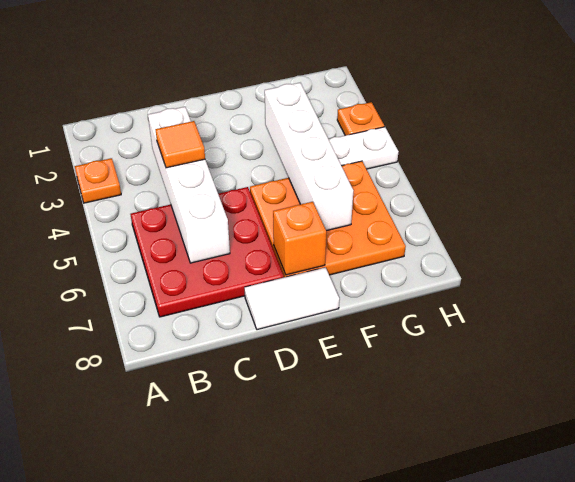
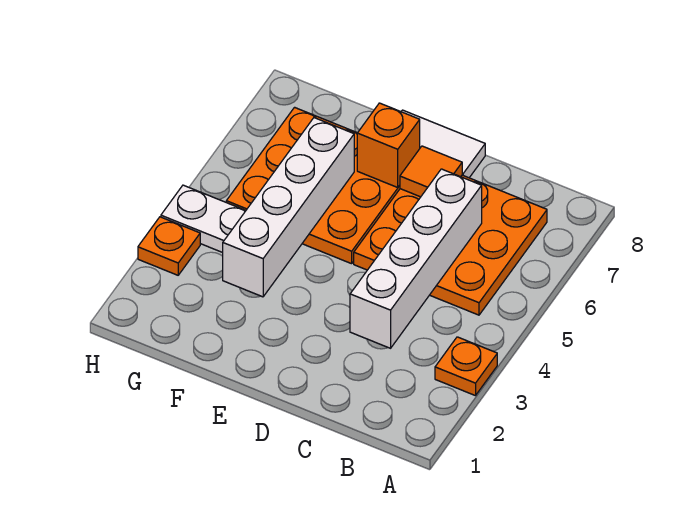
red 3x3 plate [131,187,284,317] -> orange 3x3 plate [354,175,547,315]
orange 1x1 tile [155,121,205,168] -> orange 1x1 tile moved to [400,146,462,197]

